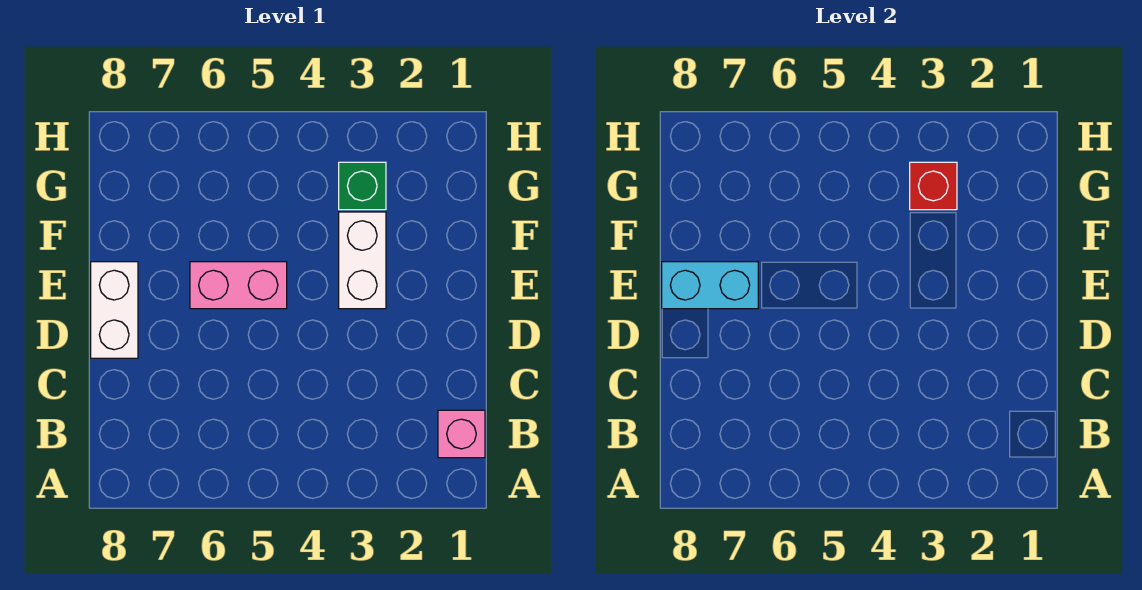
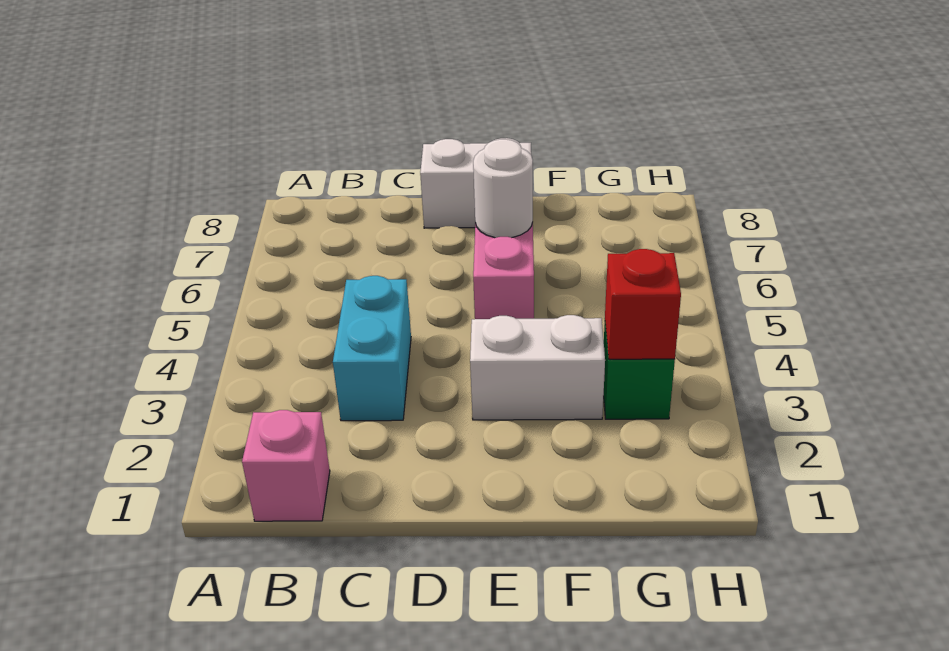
none -> white 1x1 round brick [473,139,533,238]
cyan 1x2 brick [662,262,758,309] -> cyan 1x2 brick moved to [333,276,411,421]

